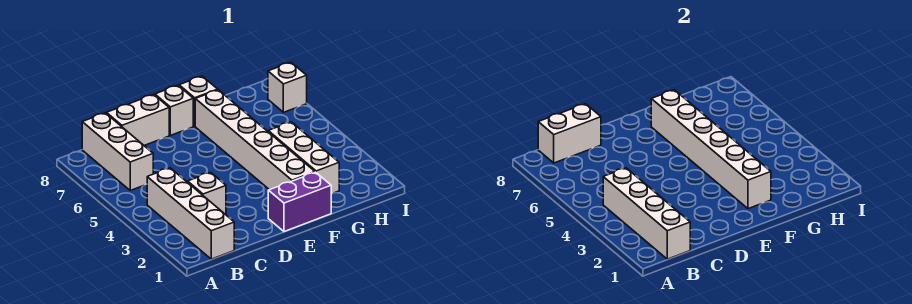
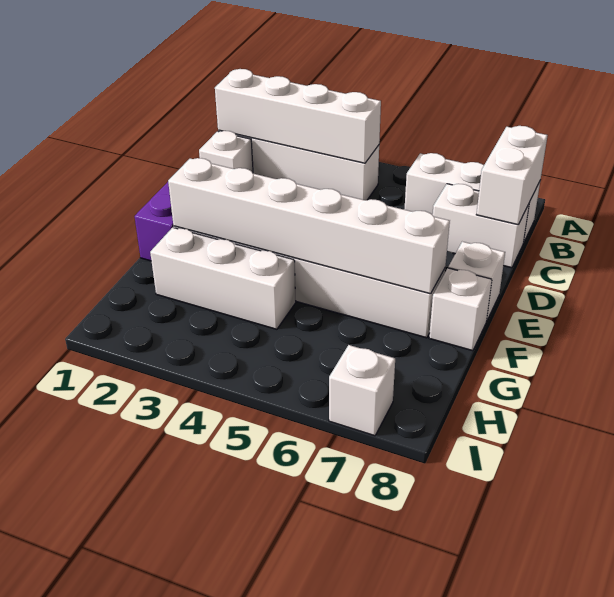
white 1x1 brick [188,172,226,214] -> white 1x1 brick moved to [199,131,253,173]
white 1x2 brick [107,95,169,145] -> white 1x2 brick turned to [433,184,529,268]

